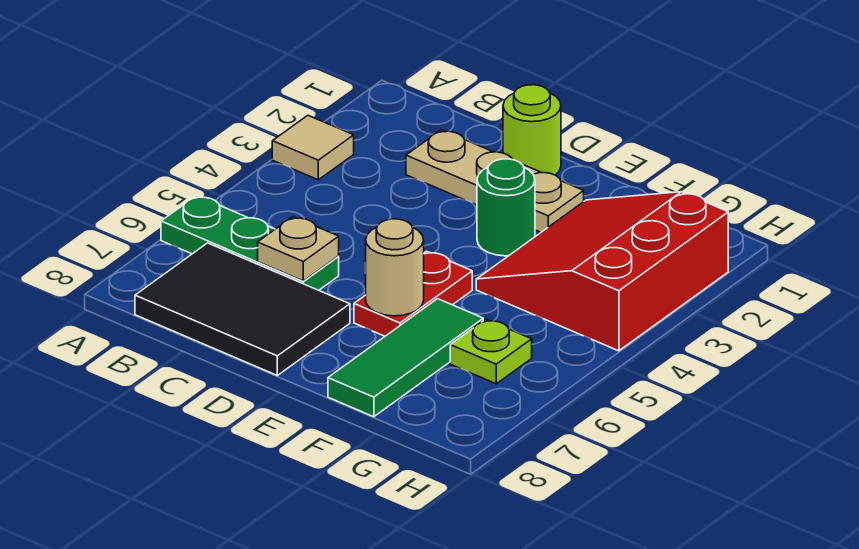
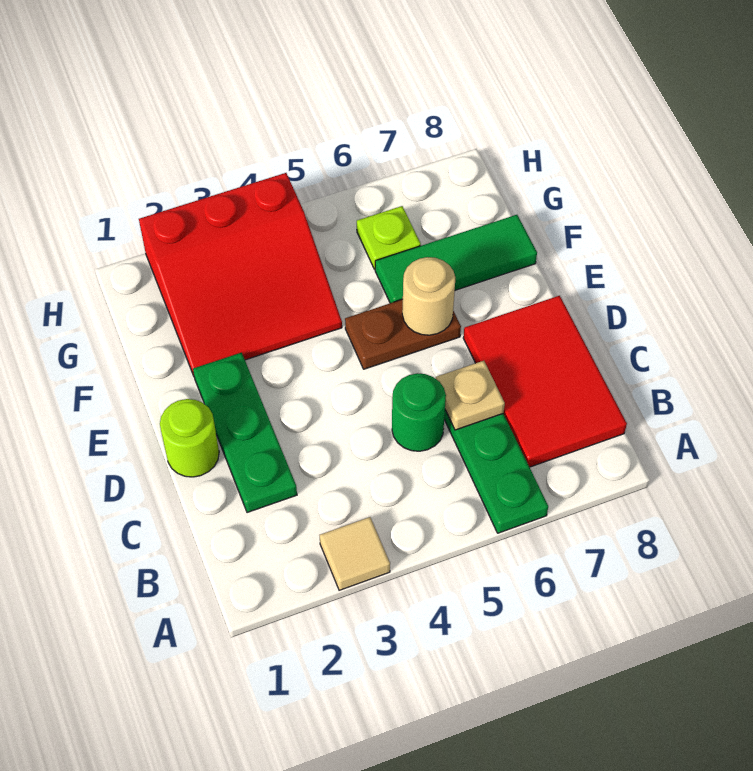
black 2x3 tile [135,243,350,375] -> red 2x3 tile [463,296,627,467]
tan 1x3 plate [406,130,584,232] -> green 1x3 plate [193,353,297,513]
green 1x1 round brick [477,159,535,256] -> green 1x1 round brick moved to [392,373,446,451]
red 1x2 plate [354,251,472,336] -> brown 1x2 plate [345,299,461,369]

